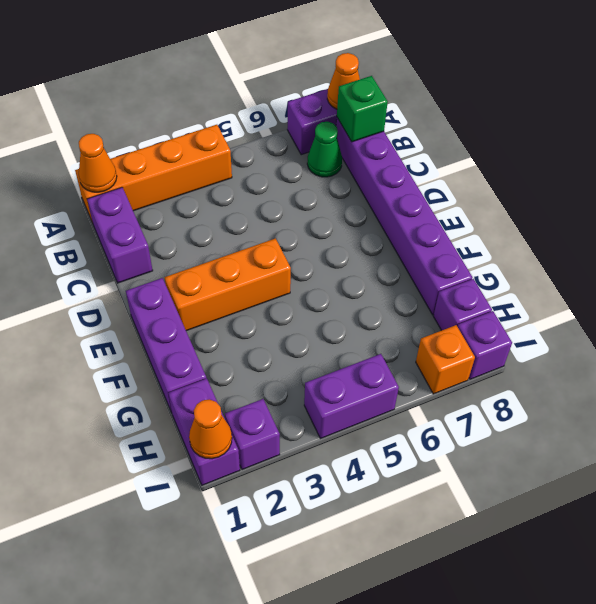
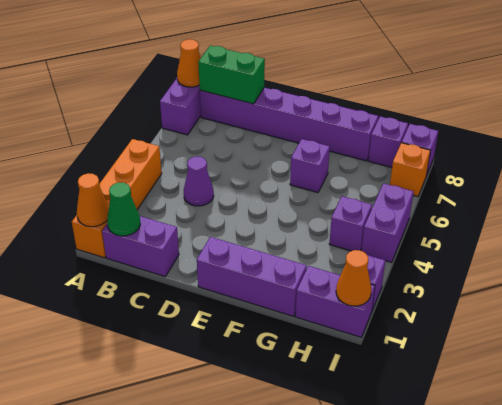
green 1x1 cone [307,122,342,177] -> green 1x1 cone moved to [107,182,140,236]
green 1x1 brick [337,76,388,142] -> green 1x2 brick [198,46,265,104]
none -> purple 1x1 cone [184,156,214,206]
orange 1x3 brick [165,238,291,331] -> none
none -> purple 1x1 brick [290,139,330,192]
none -> purple 1x1 brick [329,196,372,251]

